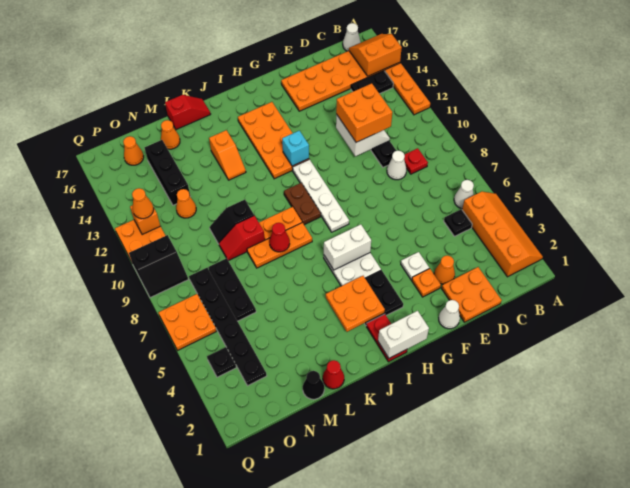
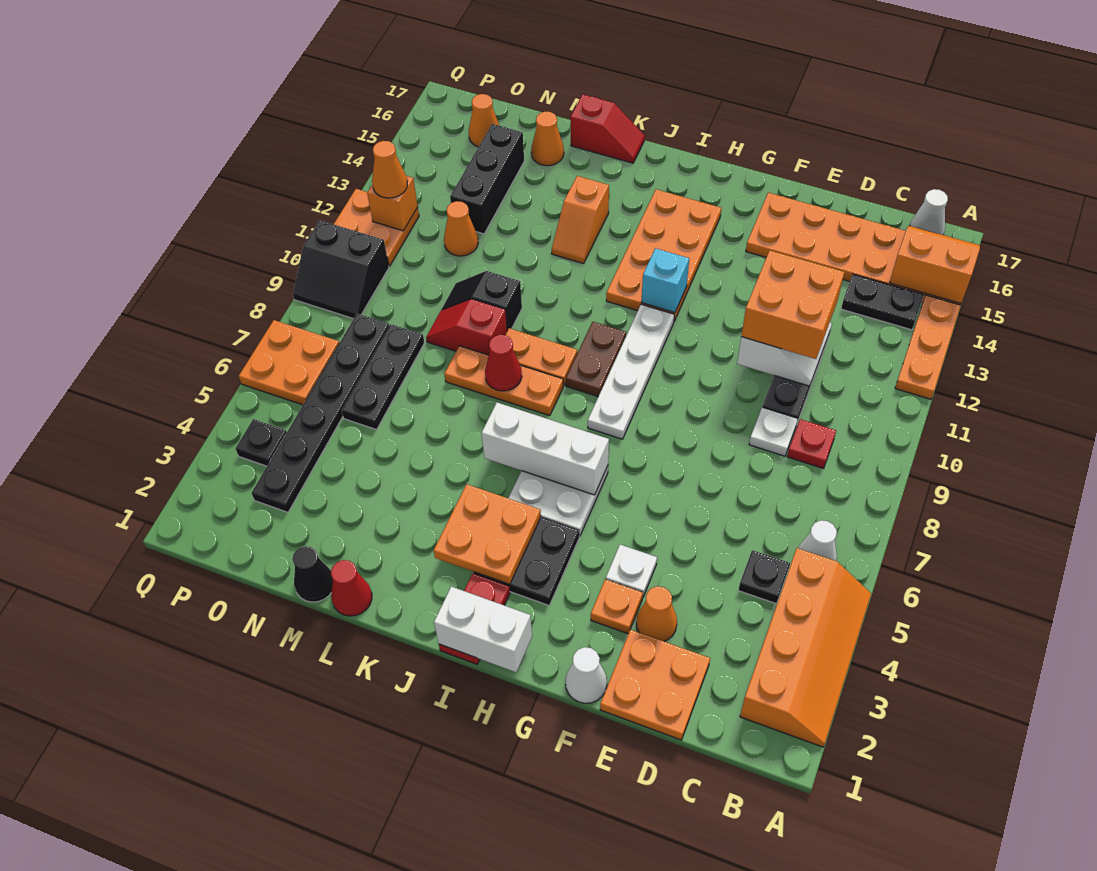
white 1x1 cone [387,151,406,180] -> white 1x1 plate [749,407,798,456]
white 1x2 brick [324,224,371,270] -> white 1x3 brick [481,403,609,495]

